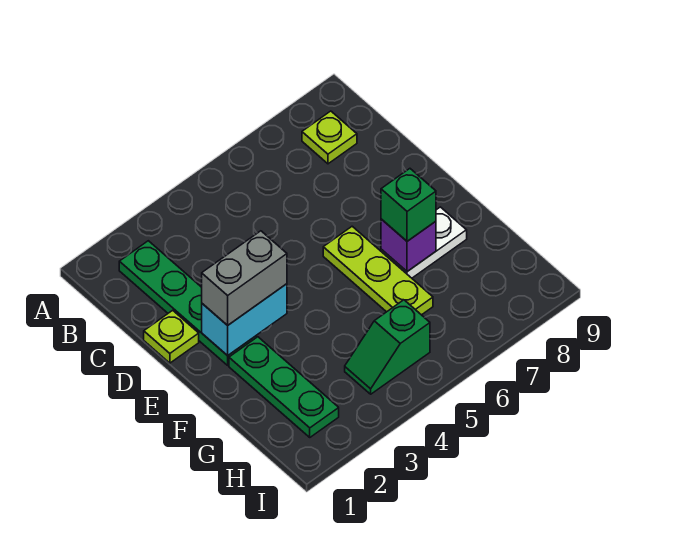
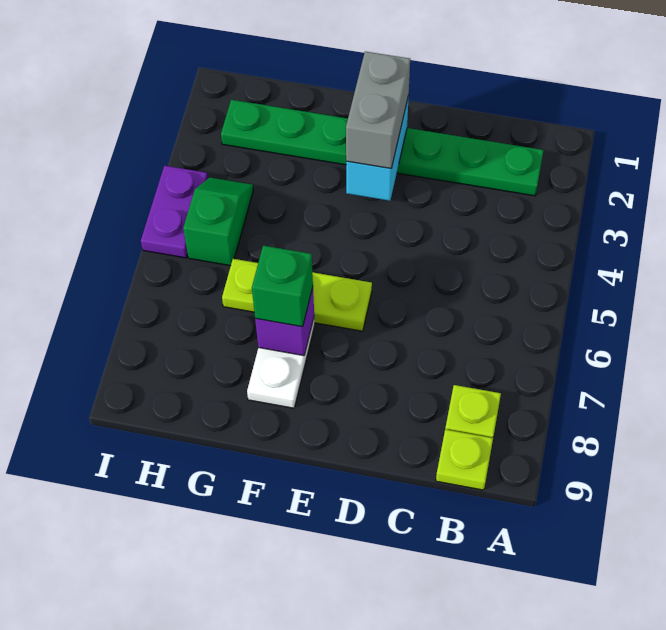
lime 1x1 plate [144,310,199,363] -> lime 1x1 plate moved to [436,429,493,490]
none -> purple 1x2 plate [141,166,208,258]

